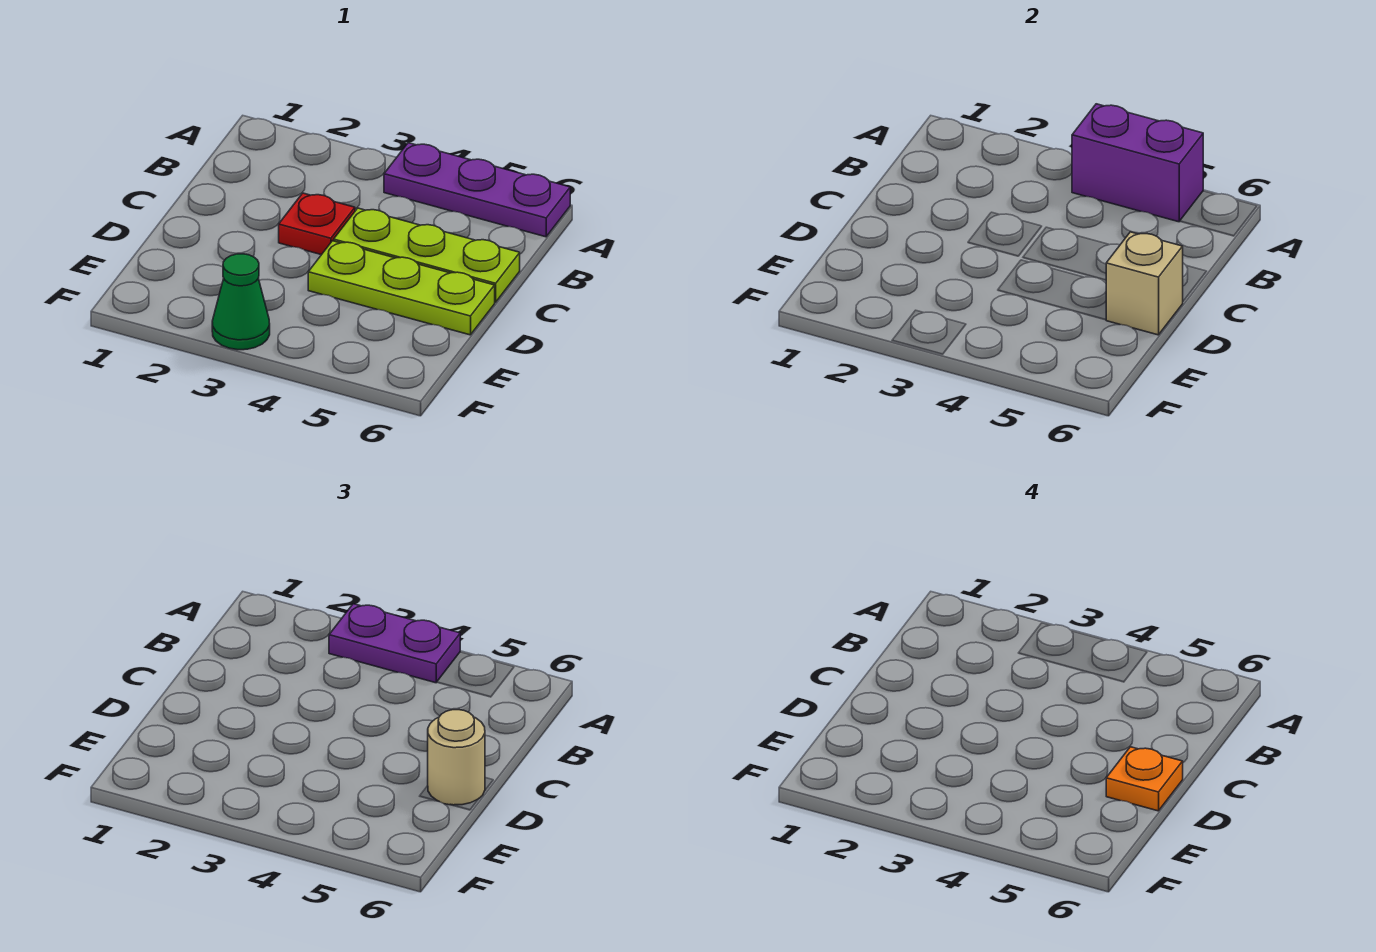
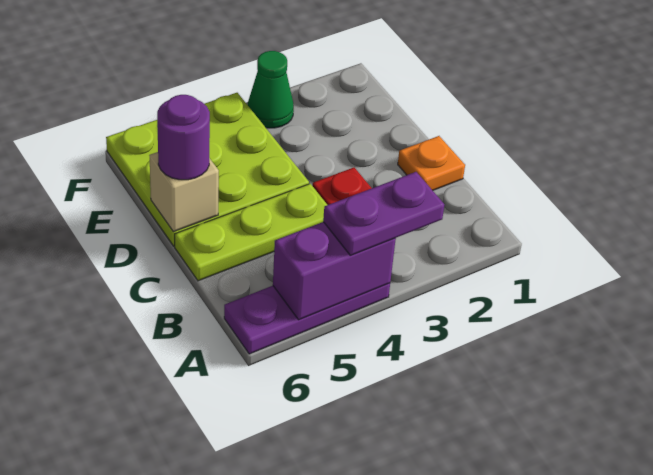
lime 1x3 plate [308,241,495,335] -> lime 3x3 plate [106,93,309,246]
tan 1x1 round brick [428,710,485,805] -> purple 1x1 round brick [157,95,210,180]
orange 1x1 plate [1106,747,1183,811] -> orange 1x1 plate moved to [398,136,465,190]

